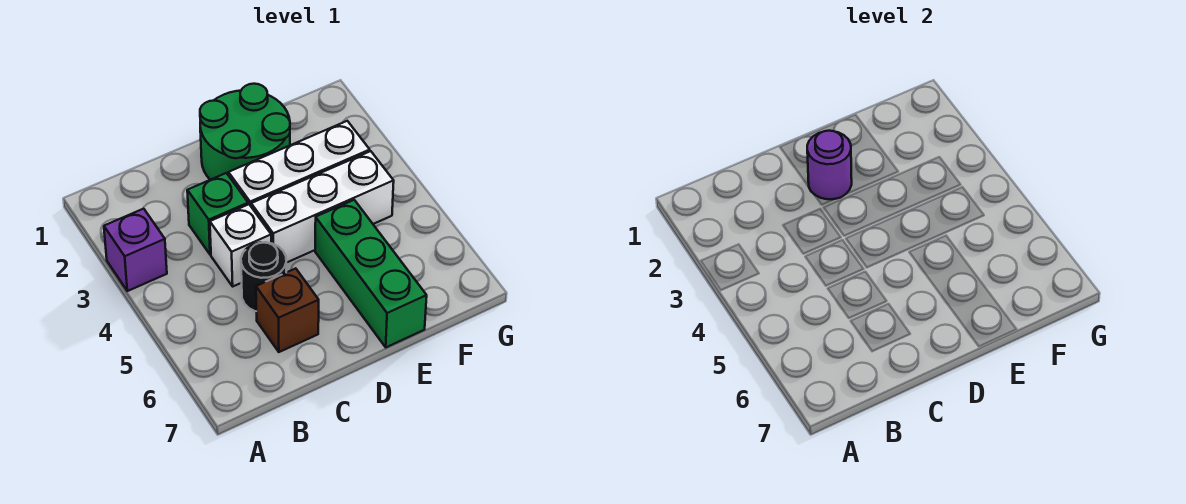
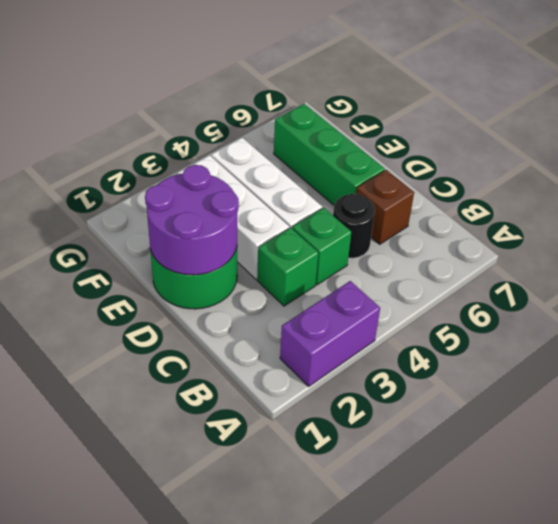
purple 1x1 brick [104,209,167,291] -> purple 1x2 brick [280,281,380,386]
white 1x1 brick [210,204,271,286] -> green 1x1 brick [292,208,351,285]
purple 1x1 round brick [807,131,852,199] -> purple 2x2 round brick [145,165,239,275]
green 1x3 brick [315,200,427,347] -> green 1x3 brick turned to [274,104,385,205]

